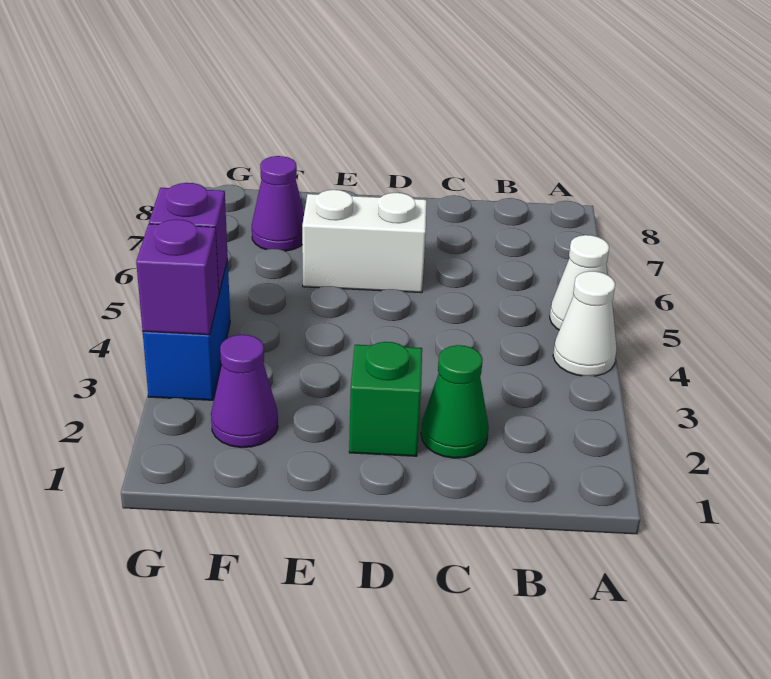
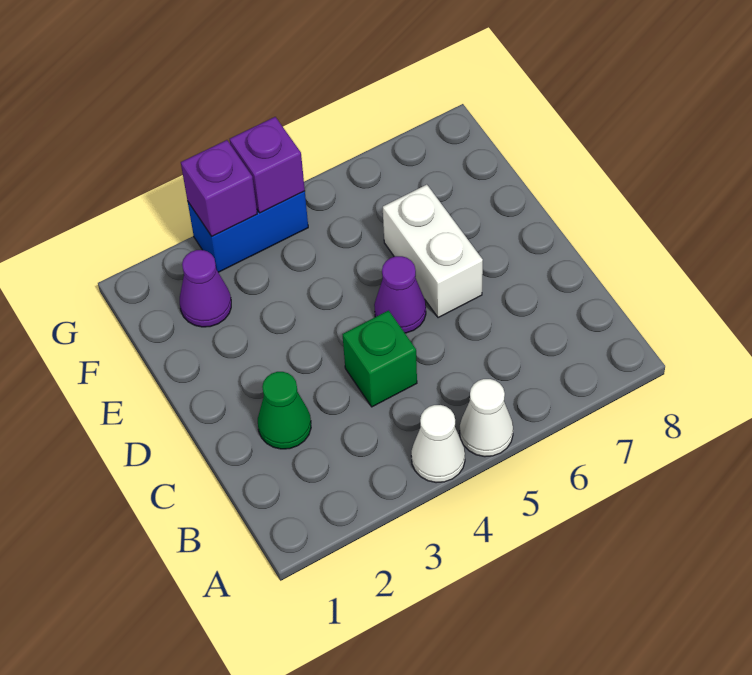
green 1x1 brick [349,342,422,456] -> green 1x1 brick moved to [343,310,417,407]
purple 1x1 cone [252,156,304,251] -> purple 1x1 cone moved to [374,256,426,333]

